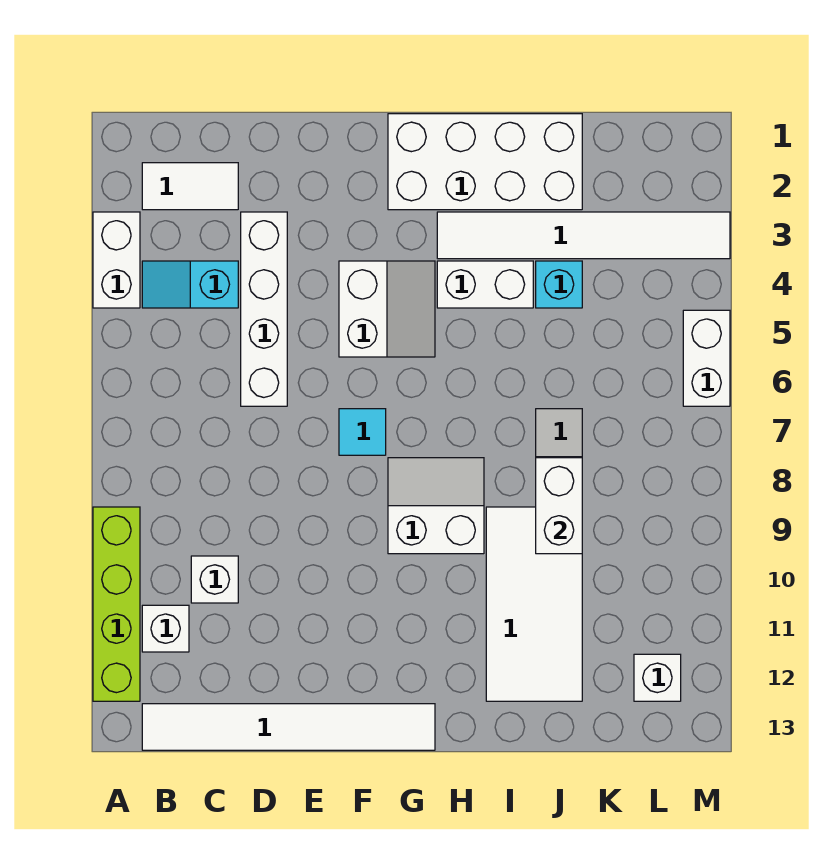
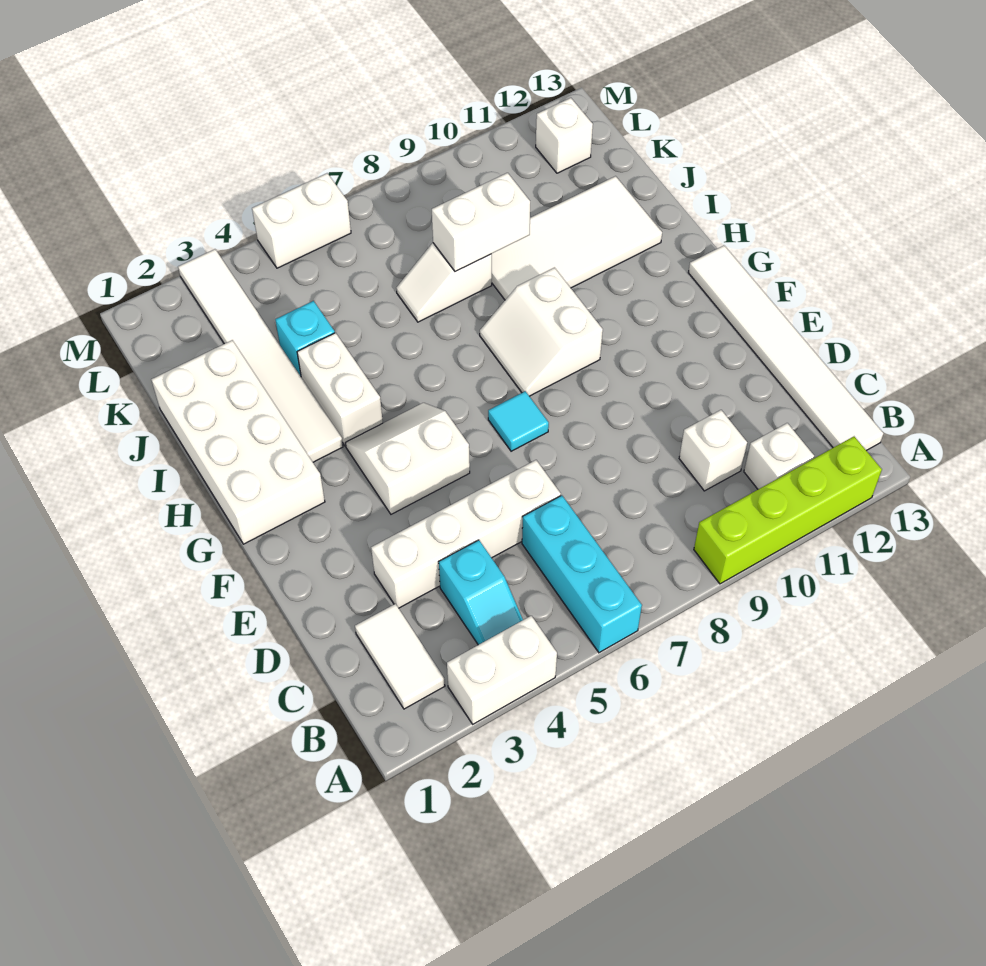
none -> cyan 1x3 brick [522,495,642,653]

